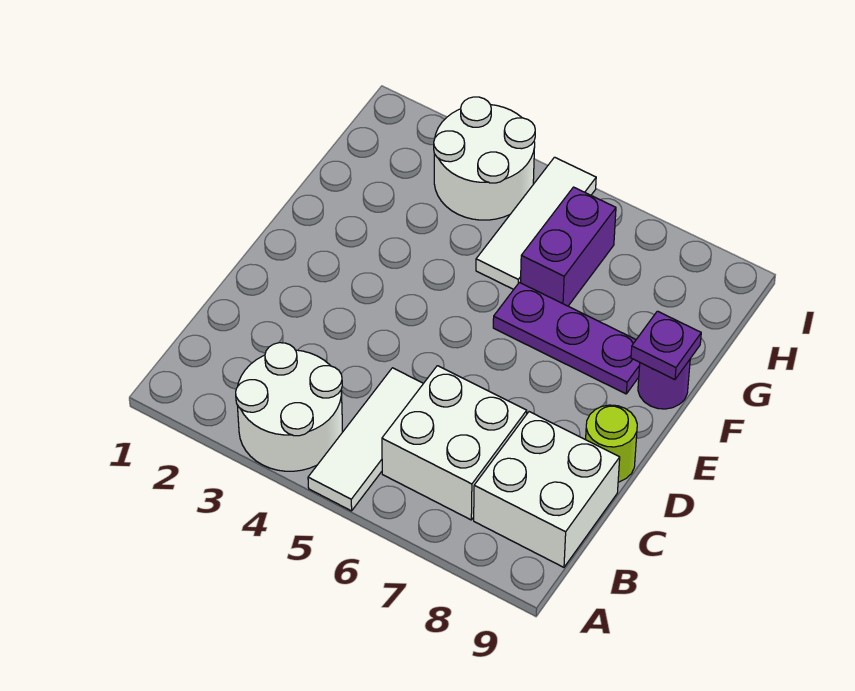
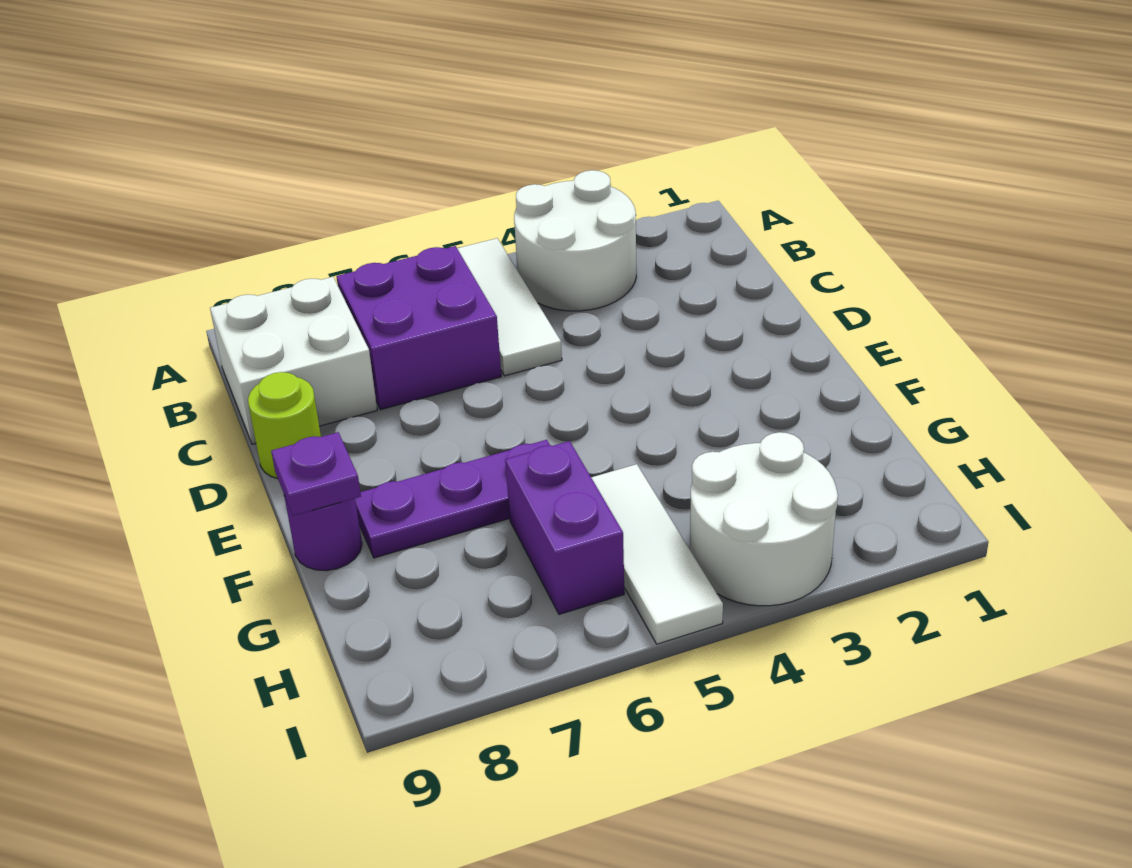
white 2x2 brick [382,366,527,520] -> purple 2x2 brick [336,246,501,410]

